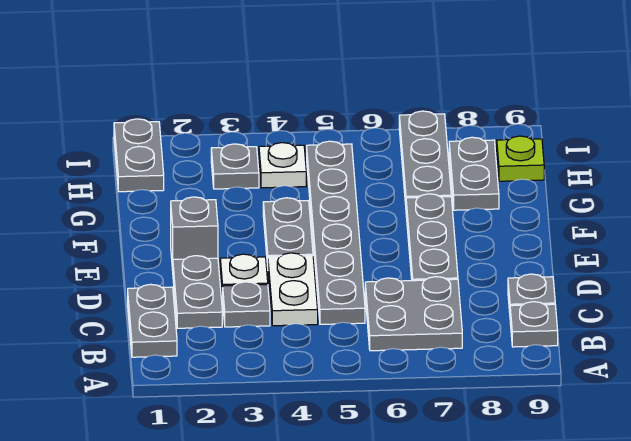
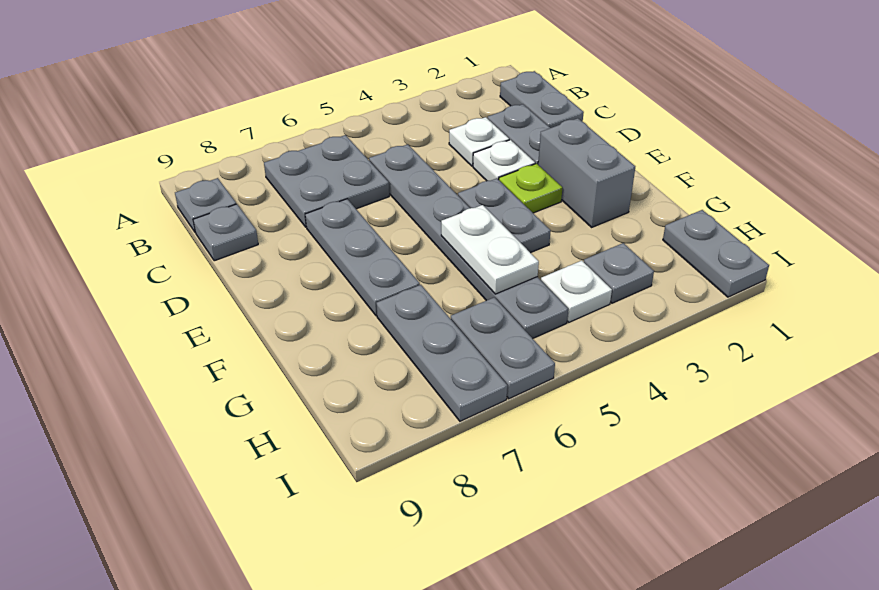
grey 1x1 plate [223,282,270,327] -> white 1x1 plate [449,117,509,166]
white 1x2 plate [268,253,318,326] -> white 1x2 plate moved to [441,205,539,294]
grey 1x1 brick [171,197,218,270] -> grey 1x2 brick [538,118,635,227]
grey 1x2 plate [449,137,499,210] -> grey 1x2 plate moved to [451,297,555,399]
lime 1x1 plate [497,136,544,181] -> lime 1x1 plate moved to [499,164,563,213]

